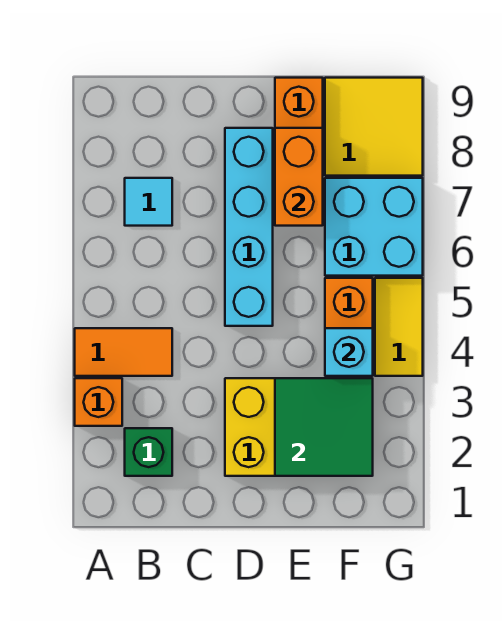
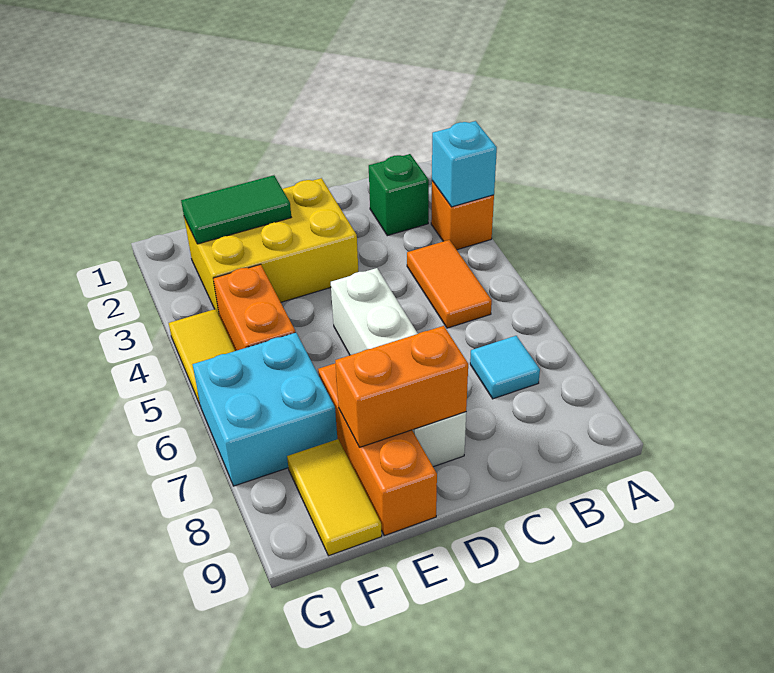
orange 1x2 tile [75,328,172,376] -> orange 1x2 tile turned to [407,240,492,328]
cyan 1x4 brick [225,128,273,326] -> white 1x4 brick [331,268,466,467]
green 2x2 tile [275,378,373,476] -> green 1x2 tile [181,175,291,244]
orange 1x2 brick [275,128,323,226] -> orange 1x2 brick turned to [335,326,468,447]
cyan 1x1 brick [325,328,373,376] -> cyan 1x1 brick moved to [432,121,497,207]
yellow 2x2 tile [325,78,423,176] -> yellow 1x2 tile [287,439,382,556]

